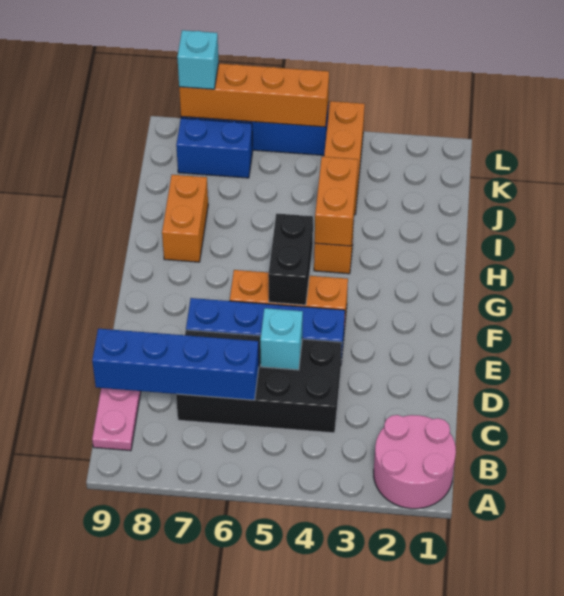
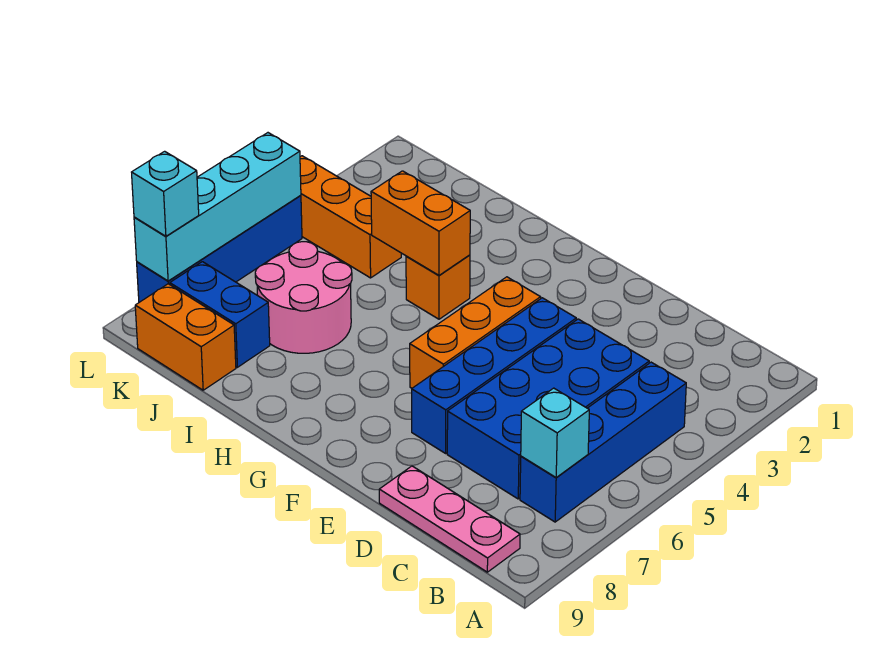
pink 2x2 round brick [374,415,456,509] -> pink 2x2 round brick moved to [255,242,352,353]
black 2x4 brick [176,330,342,433] -> blue 2x4 brick [447,319,649,499]
blue 1x4 brick [92,329,259,400] -> blue 1x4 brick moved to [520,362,686,522]
cyan 1x1 brick [260,308,303,370] -> cyan 1x1 brick moved to [521,388,589,478]
black 1x2 brick [268,213,313,305] -> none
orange 1x2 brick [162,175,208,262] -> orange 1x2 brick moved to [135,284,236,390]
blue 1x2 brick [176,118,253,178] -> blue 1x2 brick turned to [170,262,270,367]
orange 1x4 brick [179,64,329,127] -> cyan 1x4 brick [134,133,301,281]

